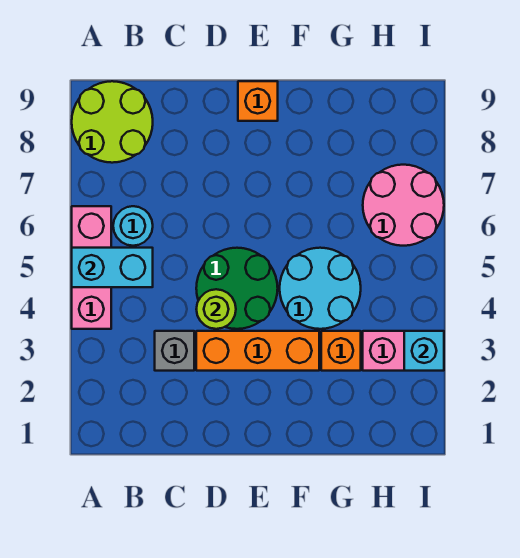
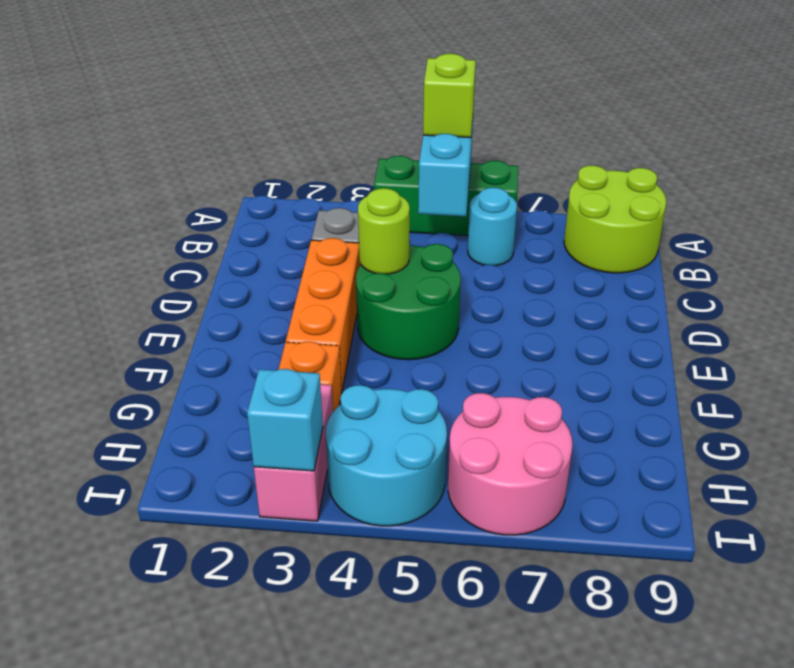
pink 1x3 brick [72,206,111,329] -> green 1x3 brick [374,156,518,236]
none -> lime 1x1 brick [423,54,476,138]
orange 1x1 brick [238,81,278,121] -> none
cyan 2x2 round brick [280,248,361,329] -> cyan 2x2 round brick moved to [326,385,447,526]

